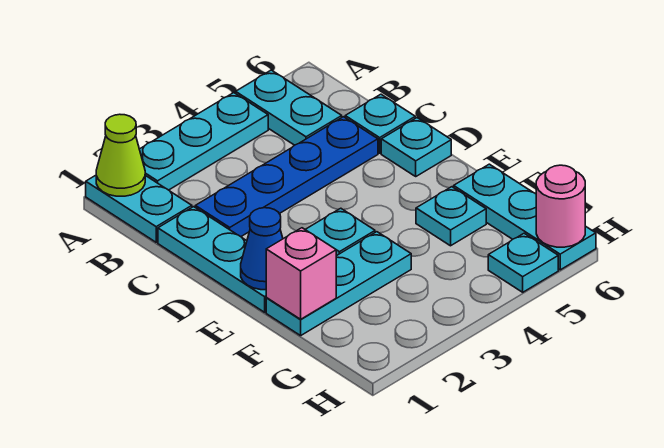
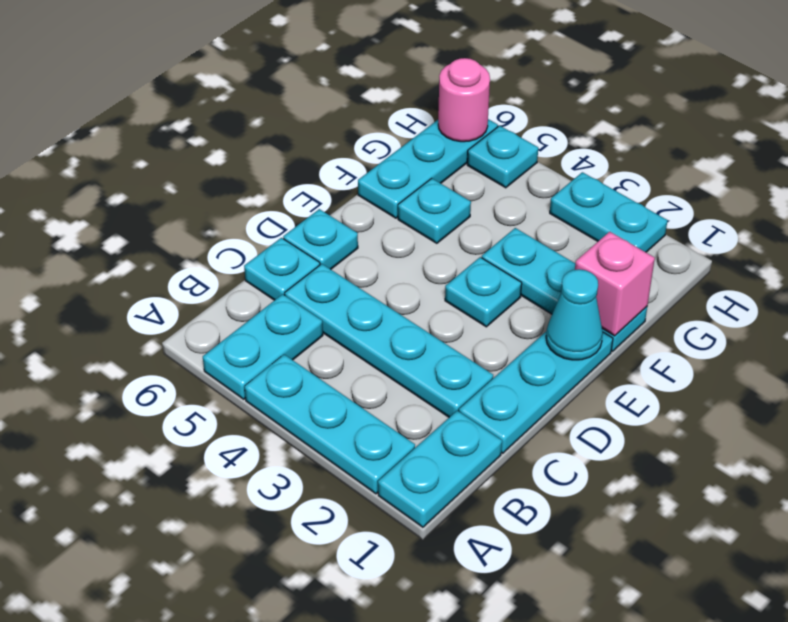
lime 1x1 cone [96,114,145,196] -> none
blue 1x4 plate [195,117,378,237] -> cyan 1x4 plate [285,264,493,417]
blue 1x1 cone [241,208,283,290] -> cyan 1x1 cone [546,269,603,360]
none -> cyan 1x2 plate [550,172,668,252]

